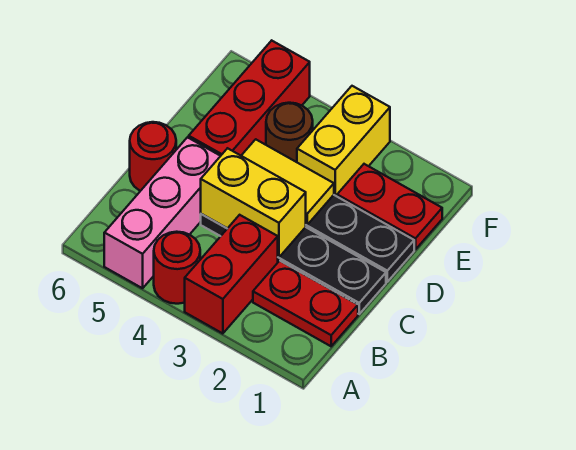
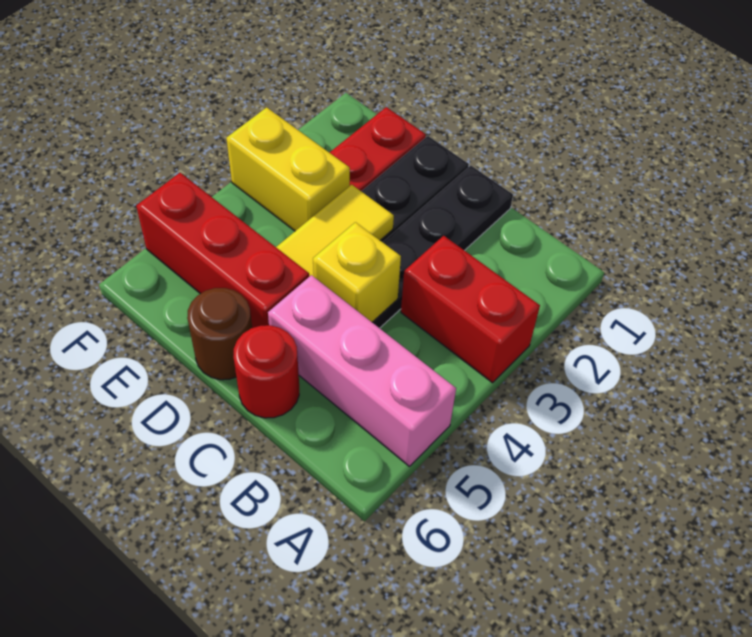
red 1x1 round brick [154,232,200,304] -> none
red 1x2 plate [253,261,358,346] -> none
yellow 1x2 brick [201,148,306,257] -> yellow 1x1 brick [313,222,401,322]
brown 1x1 round brick [266,103,313,162] -> brown 1x1 round brick moved to [187,288,252,380]

